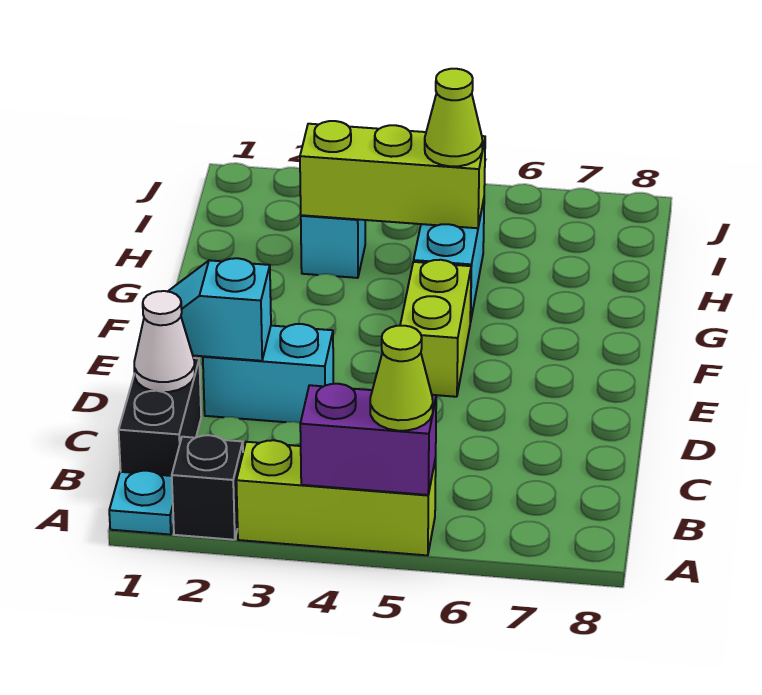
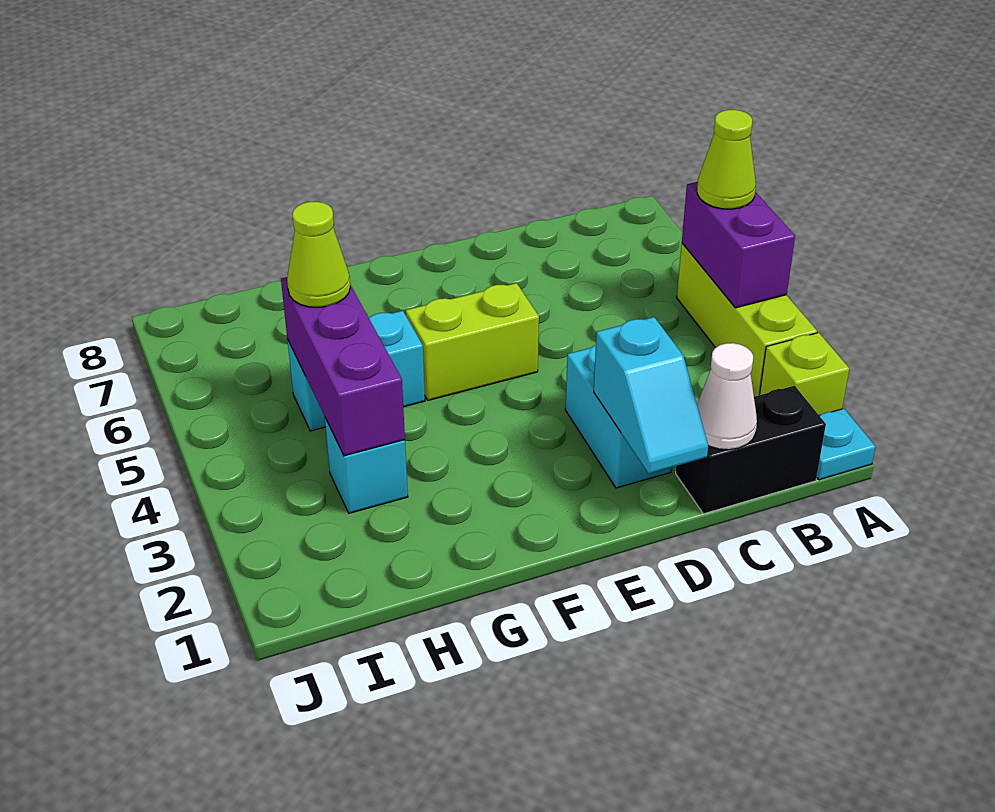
black 1x1 brick [172,435,243,540] -> lime 1x1 brick [760,333,849,415]
lime 1x3 brick [300,121,485,228] -> purple 1x3 brick [281,277,405,456]

